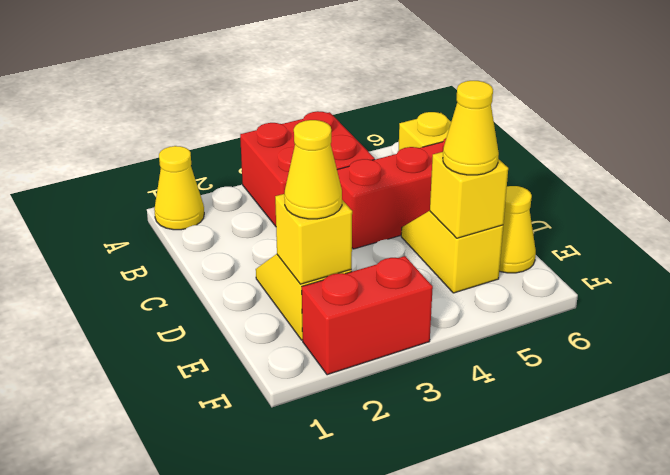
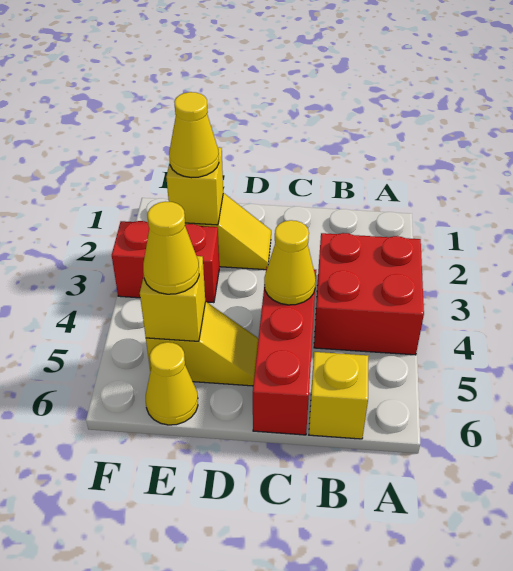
yellow 1x1 cone [154,146,204,230] -> yellow 1x1 cone moved to [264,220,316,305]
red 1x2 brick [302,256,433,375] -> red 1x2 brick turned to [112,221,219,303]

